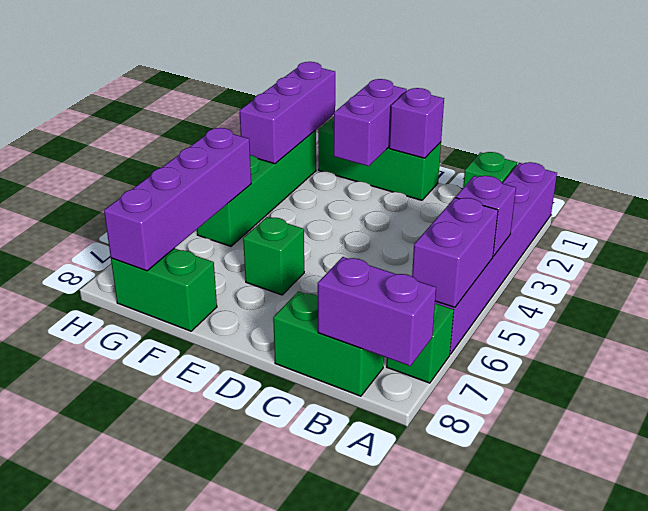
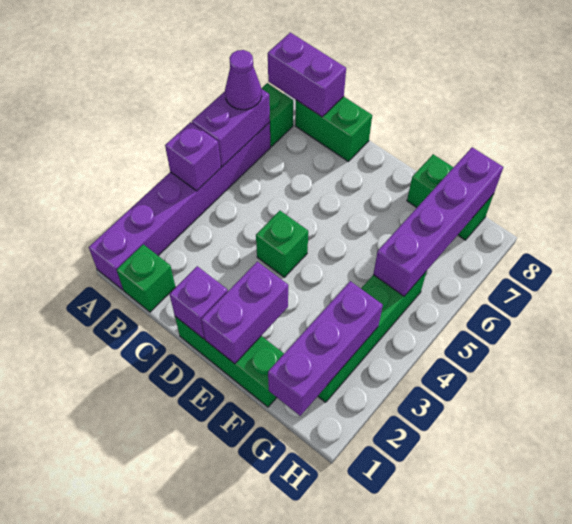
none -> purple 1x1 cone [225,50,262,110]
green 1x1 brick [243,217,304,295] -> green 1x1 brick moved to [256,211,308,277]

